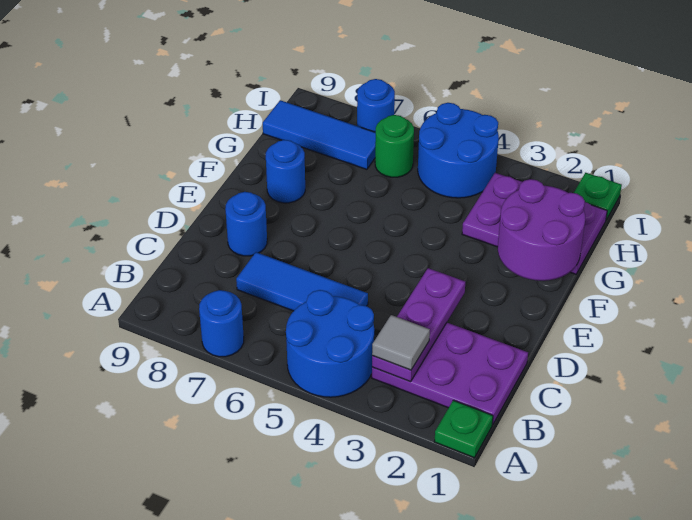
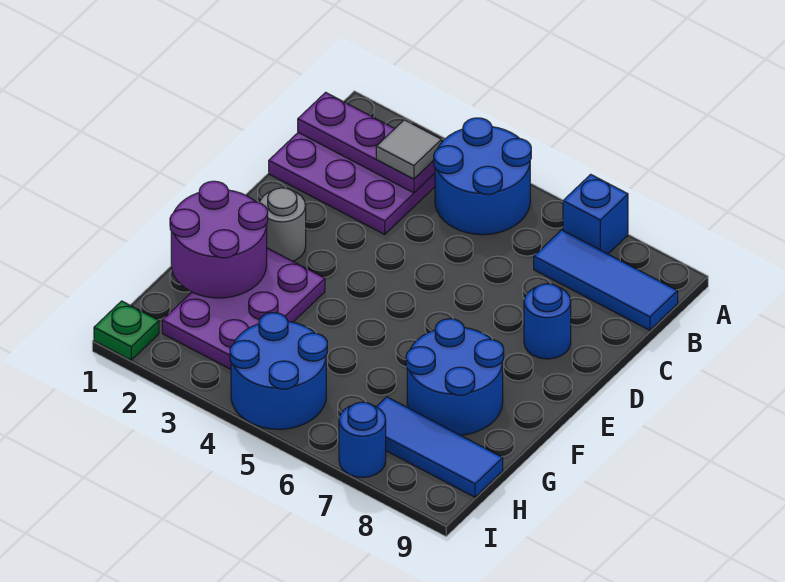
green 1x1 plate [434,400,493,458] -> none
blue 1x1 round brick [199,290,244,357] -> blue 1x1 brick [563,174,628,254]
purple 1x3 plate [372,268,465,382] -> purple 1x3 plate turned to [298,92,435,193]
blue 1x3 tile [236,252,368,311] -> blue 1x3 tile moved to [534,230,678,330]
none -> grey 1x1 round brick [260,188,306,261]
blue 1x1 round brick [266,140,305,203] -> blue 2x2 round brick [406,319,504,435]
purple 2x3 plate [462,173,607,274] -> purple 2x3 plate turned to [162,248,325,369]
green 1x1 round brick [375,115,414,177] -> none

